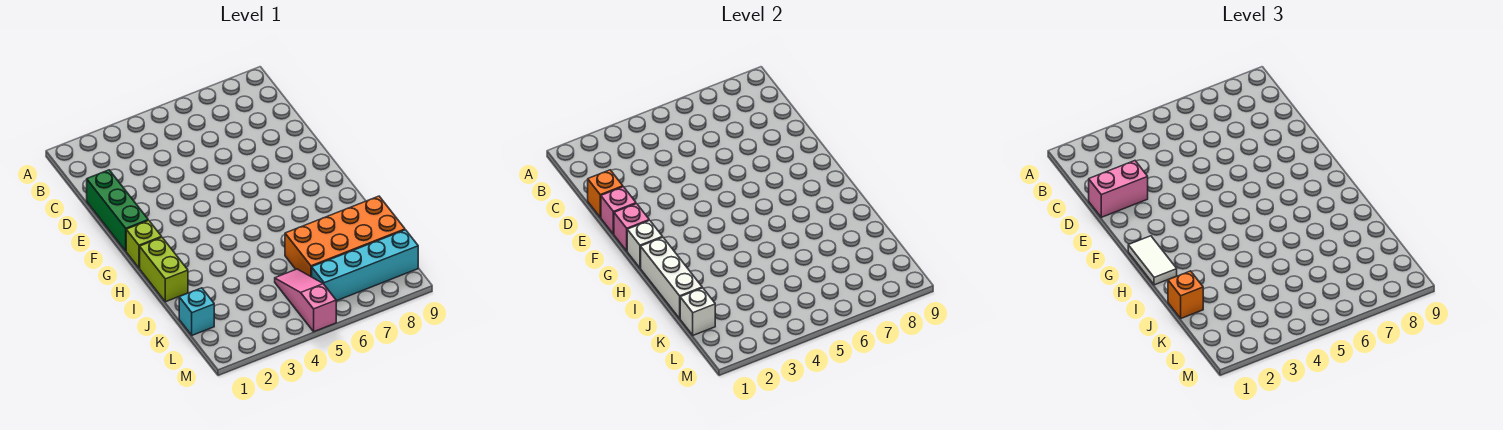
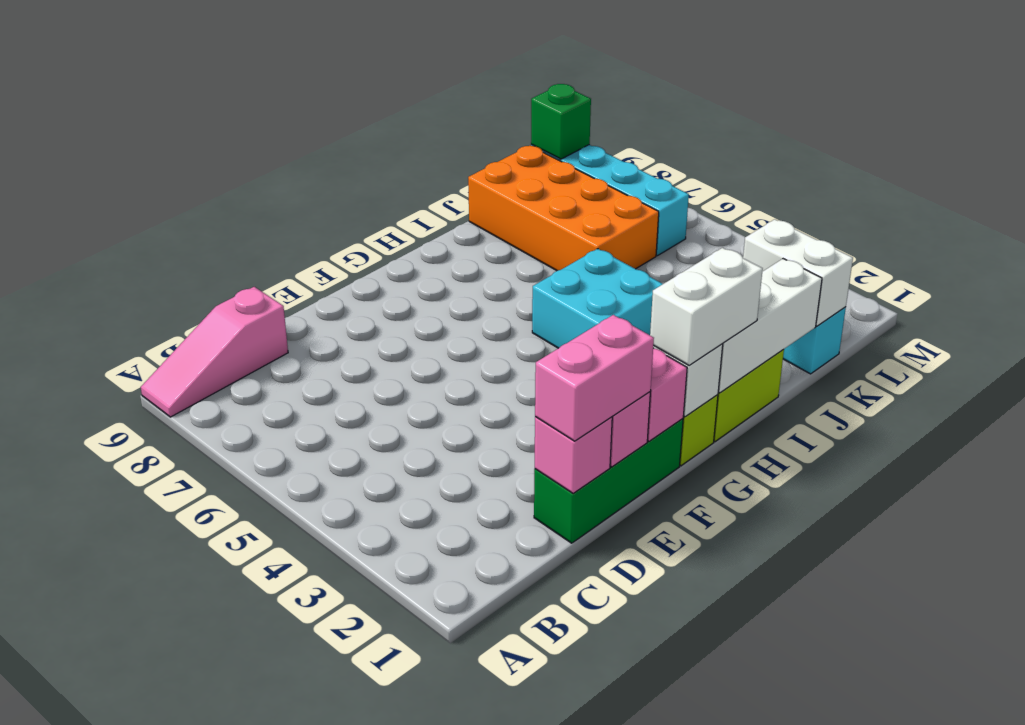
orange 1x1 brick [588,170,623,217] -> pink 1x1 brick [535,417,612,493]
pink 1x2 brick [1089,161,1148,217] -> pink 1x2 brick turned to [535,315,654,441]
white 1x2 tile [1128,236,1177,285] -> white 1x2 brick [650,248,763,365]
none -> cyan 2x2 brick [532,249,662,348]
orange 1x1 brick [1168,271,1203,318] -> none
white 1x1 brick [680,288,715,335] -> white 1x2 brick [743,219,853,326]
pink 1x3 slope [275,269,336,332] -> pink 1x3 slope moved to [141,287,288,417]
none -> green 1x1 brick [531,84,591,159]

